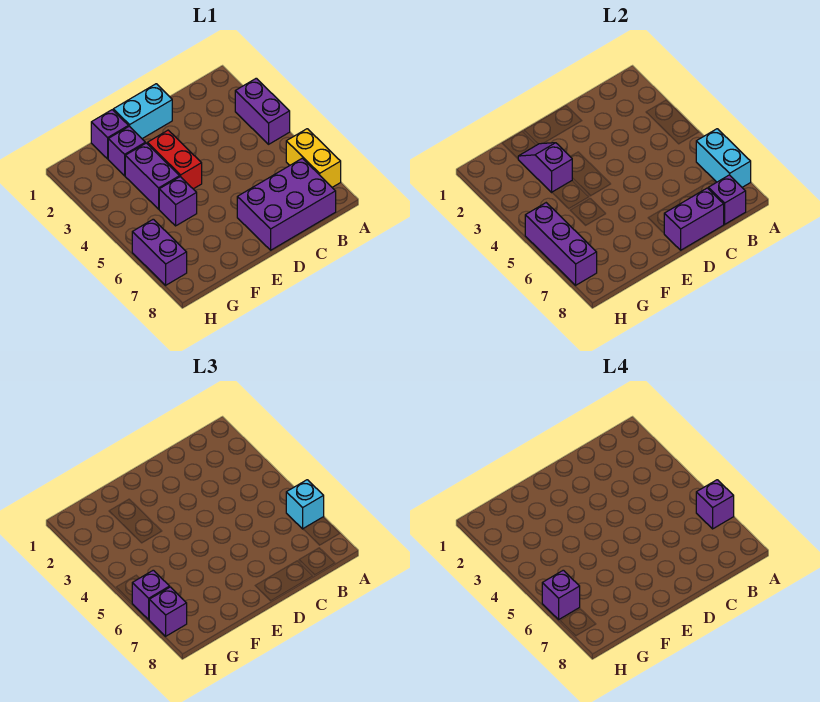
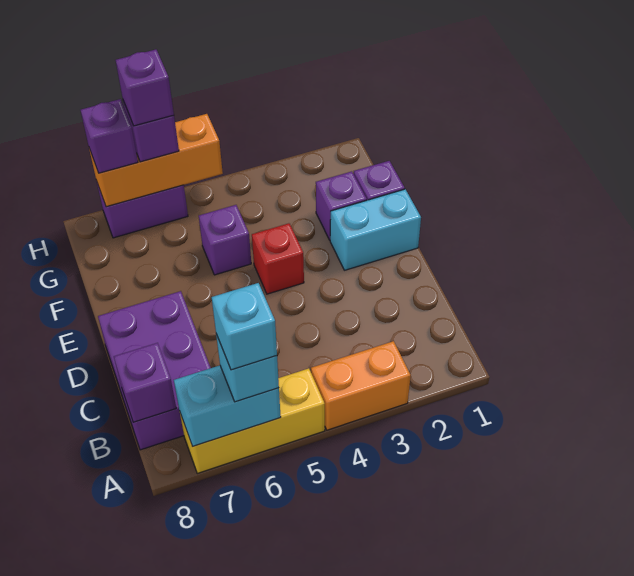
purple 1x2 brick [235,78,290,144] -> orange 1x2 brick [311,341,411,430]
yellow 1x2 brick [286,129,341,187] -> yellow 1x3 brick [180,368,325,473]
purple 1x1 brick [696,480,734,529] -> cyan 1x1 brick [212,283,277,370]
purple 1x2 brick [664,188,724,250] -> none
cyan 1x2 brick [113,84,172,139] -> cyan 1x2 brick turned to [330,189,421,270]
red 1x2 brick [147,130,202,189] -> red 1x1 brick [252,223,304,294]
purple 1x2 slope [518,143,572,192] -> none
purple 1x2 brick [125,143,180,209] -> none
purple 1x3 brick [525,203,597,285] -> orange 1x3 brick [89,114,223,207]

